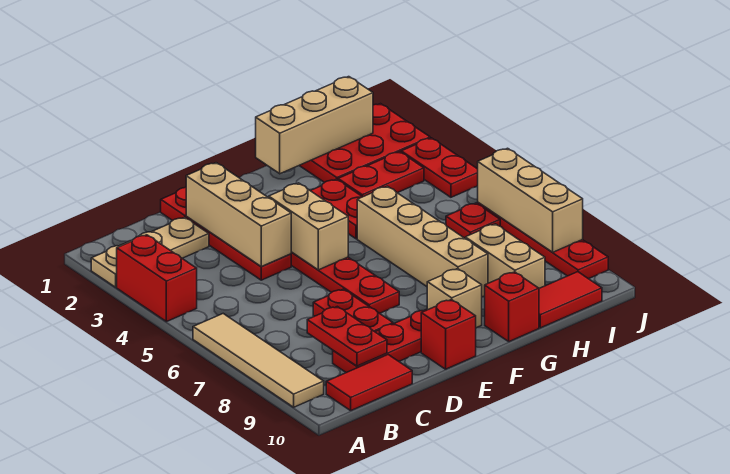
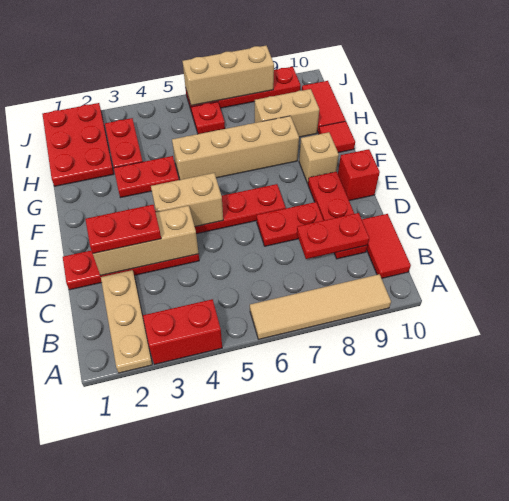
tan 1x3 brick [256,77,373,174] -> none
red 1x1 brick [485,272,539,342] -> red 1x1 tile [319,121,355,153]
red 1x2 plate [401,138,478,197] -> red 1x2 plate moved to [85,205,161,253]

